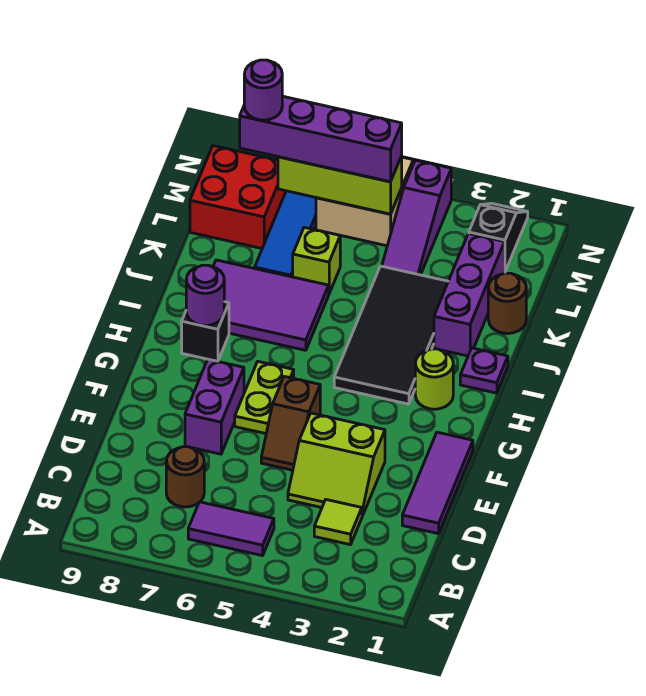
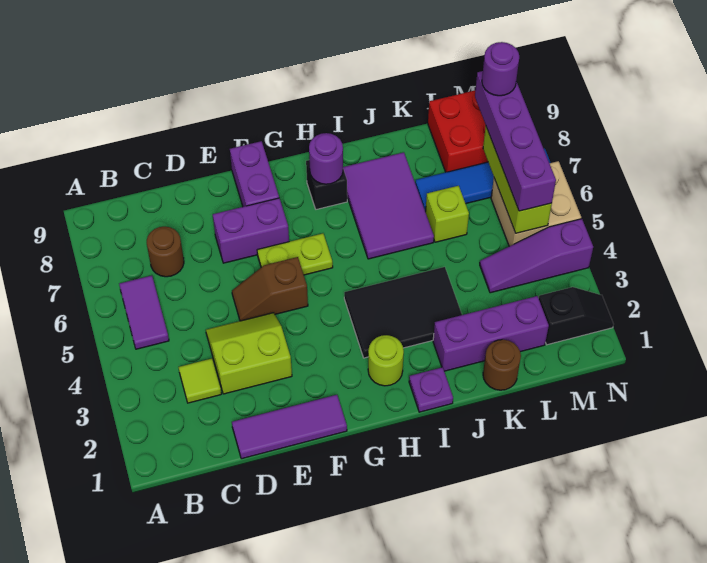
lime 2x2 slope [288,413,385,516] -> lime 2x2 slope turned to [206,313,292,394]
none -> purple 1x2 brick [230,141,279,207]
black 2x4 tile [334,266,448,404] -> black 2x3 tile [344,267,462,358]

